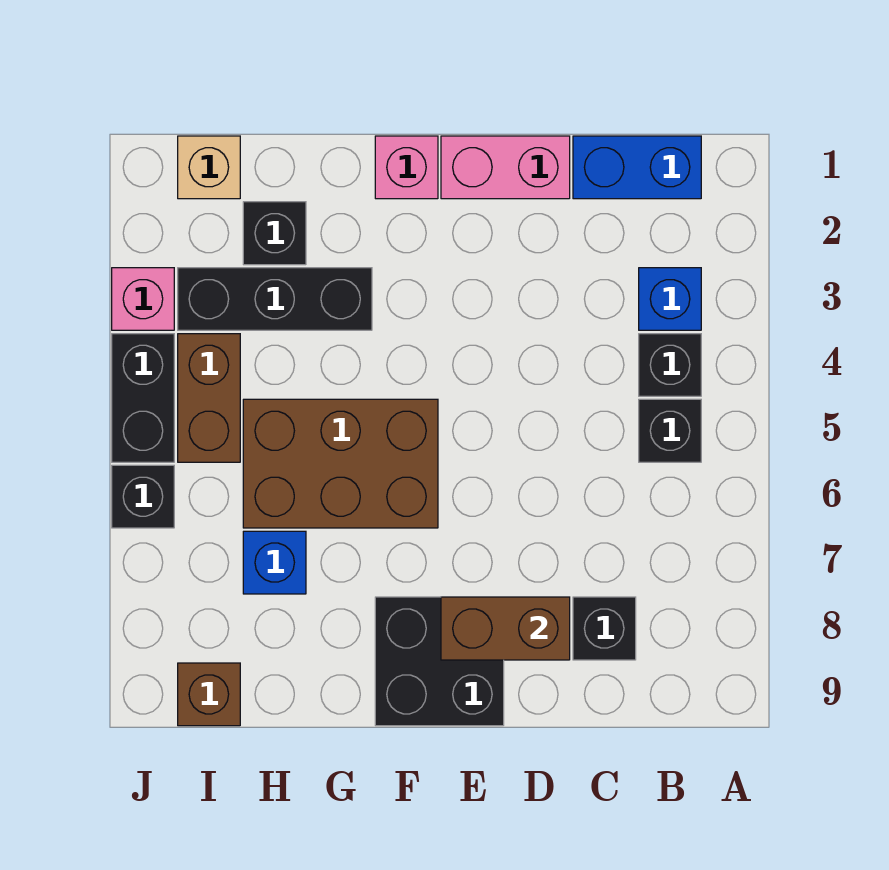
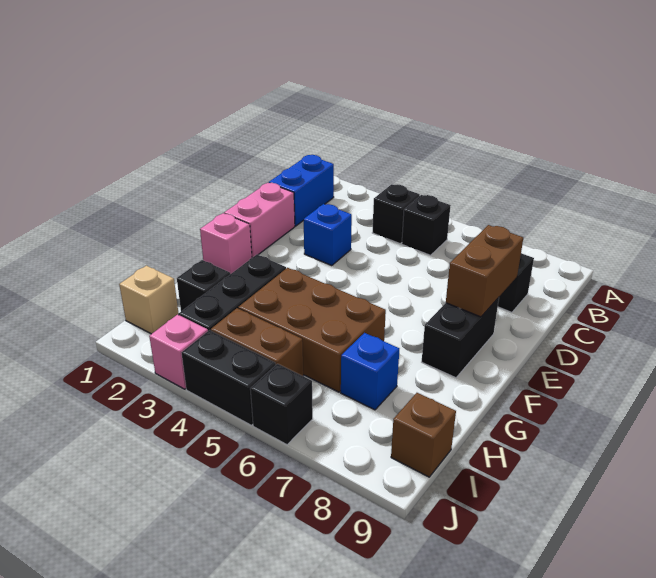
blue 1x1 brick [639,268,701,330] -> blue 1x1 brick moved to [304,204,352,266]
black 2x2 brick [375,597,504,726] -> black 1x2 brick [422,298,499,378]
brown 2x3 brick [243,399,438,528] -> brown 2x3 brick turned to [238,268,386,392]

